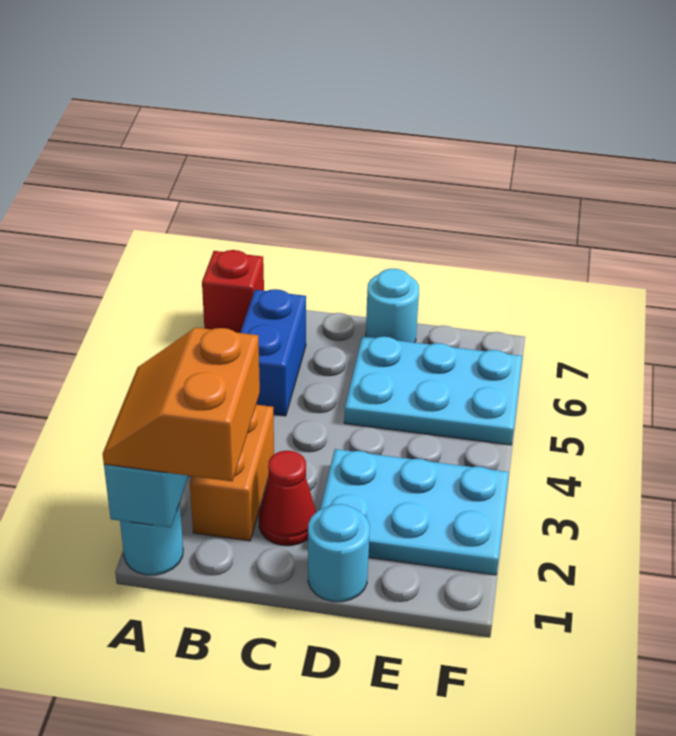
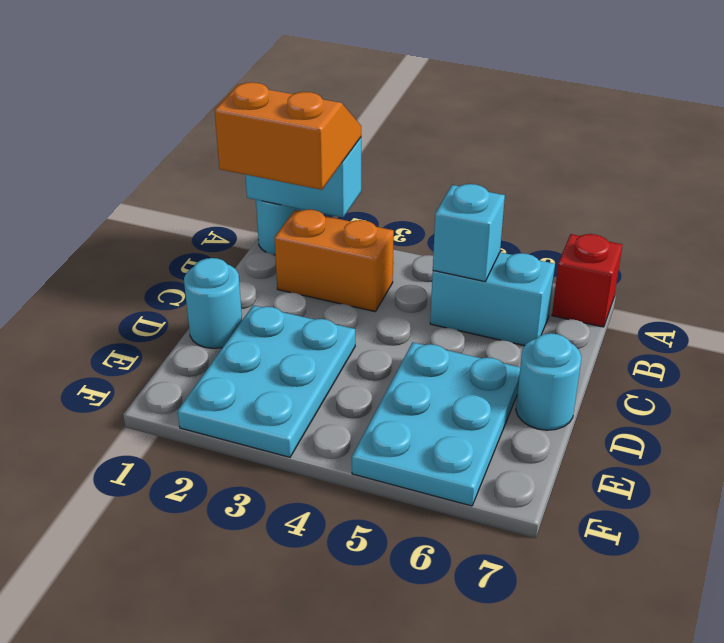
blue 1x2 brick [240,289,306,416] -> cyan 1x2 brick [430,252,555,346]
none -> cyan 1x1 brick [433,184,505,281]
red 1x1 cone [259,451,316,546] -> none

